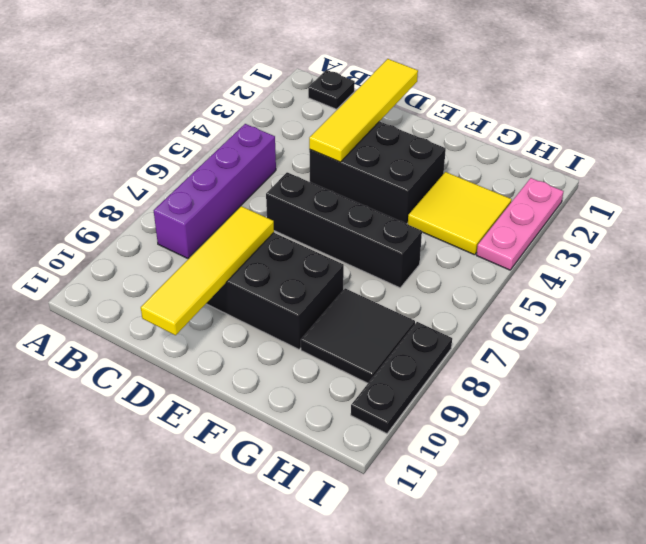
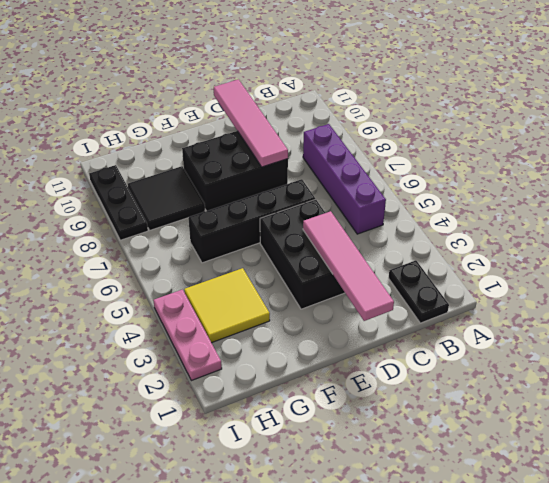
black 1x1 plate [308,70,355,109] -> black 1x2 plate [389,260,449,323]
yellow 1x4 tile [309,59,418,162] -> pink 1x4 tile [303,211,394,321]
black 2x3 brick [309,121,446,224] -> black 2x3 brick turned to [260,199,345,309]
yellow 1x4 tile [141,206,274,335] -> pink 1x4 tile [214,79,288,167]

